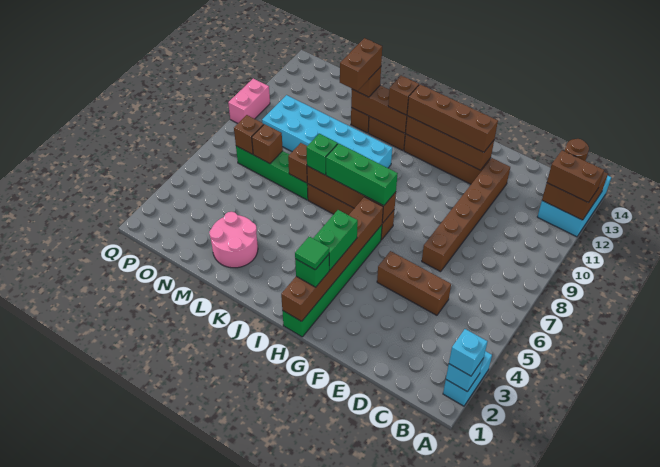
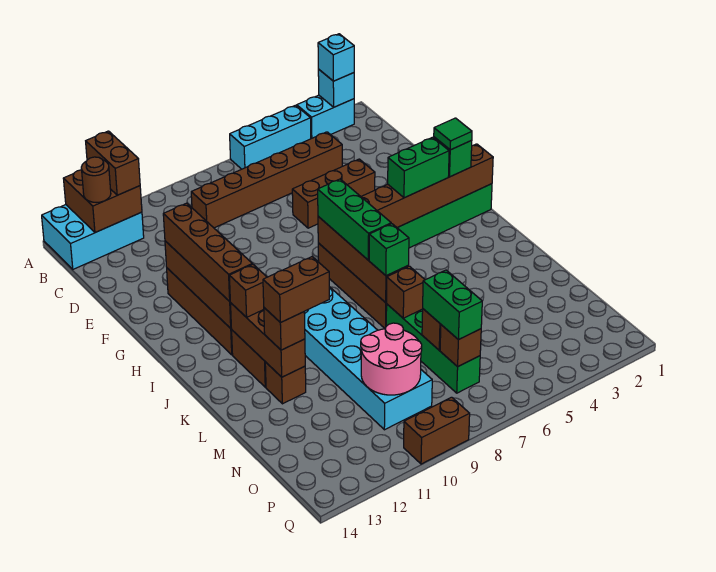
none -> cyan 1x3 brick [230,105,311,169]
brown 1x3 brick [377,251,451,315] -> brown 1x3 brick turned to [292,159,375,228]
brown 1x6 brick [422,158,510,272] -> brown 1x6 brick moved to [191,132,342,228]
pink 2x2 round brick [209,212,258,268] -> pink 2x2 round brick moved to [361,323,422,395]
none -> green 1x2 brick [423,270,482,340]
pink 1x2 brick [228,79,270,123] -> brown 1x2 brick [404,397,470,464]

